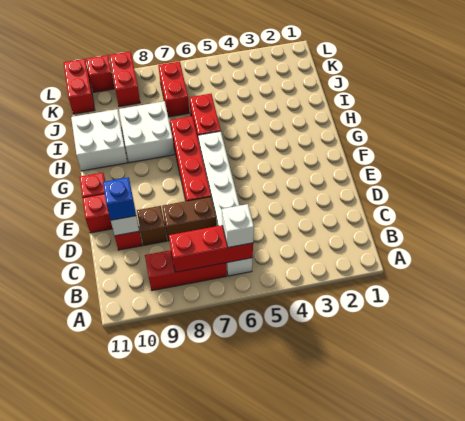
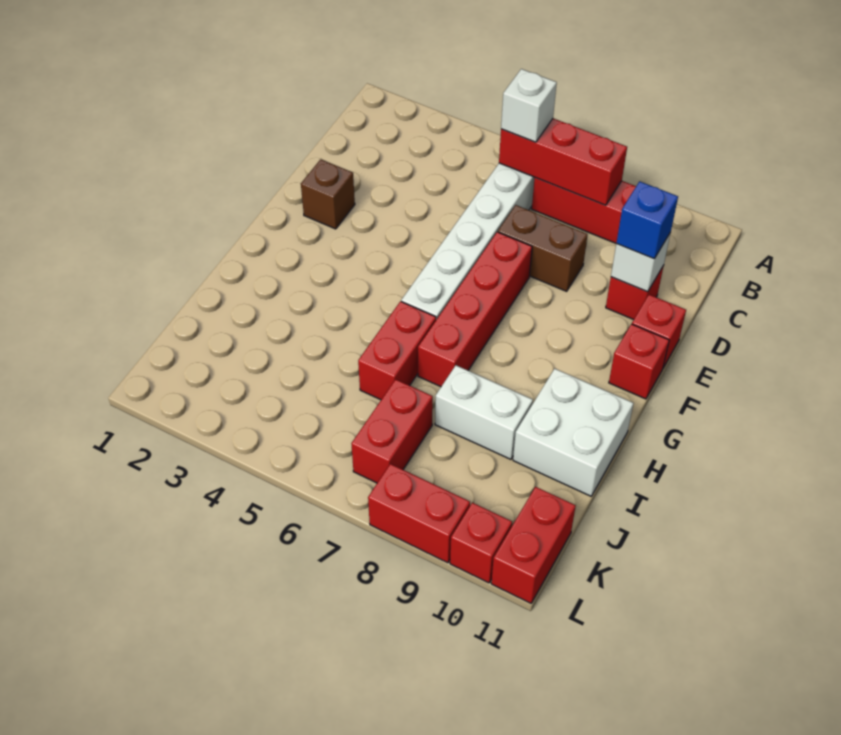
brown 1x1 brick [137,206,167,245] -> brown 1x1 brick moved to [301,159,355,229]
white 2x2 brick [119,101,175,163] -> white 1x2 brick [435,365,533,459]
red 1x2 brick [109,51,140,106] -> red 1x2 brick turned to [368,464,470,563]

